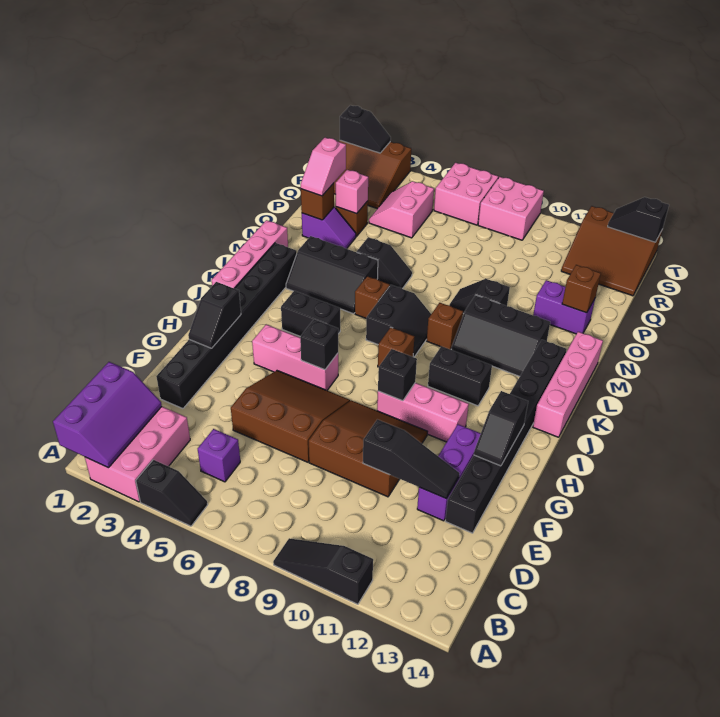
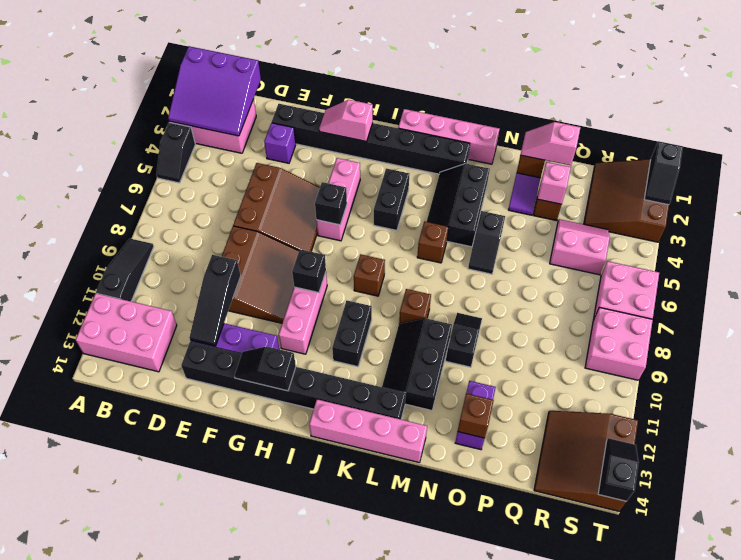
purple 2x3 slope [53,362,162,468] -> purple 3x3 slope [168,47,261,136]
none -> pink 2x3 brick [76,293,177,372]
purple 1x1 brick [198,429,240,482] -> purple 1x1 brick moved to [264,123,296,163]
black 1x2 slope [188,282,241,348] -> pink 1x2 slope [319,100,373,142]
black 2x2 slope [366,285,431,357] -> none

